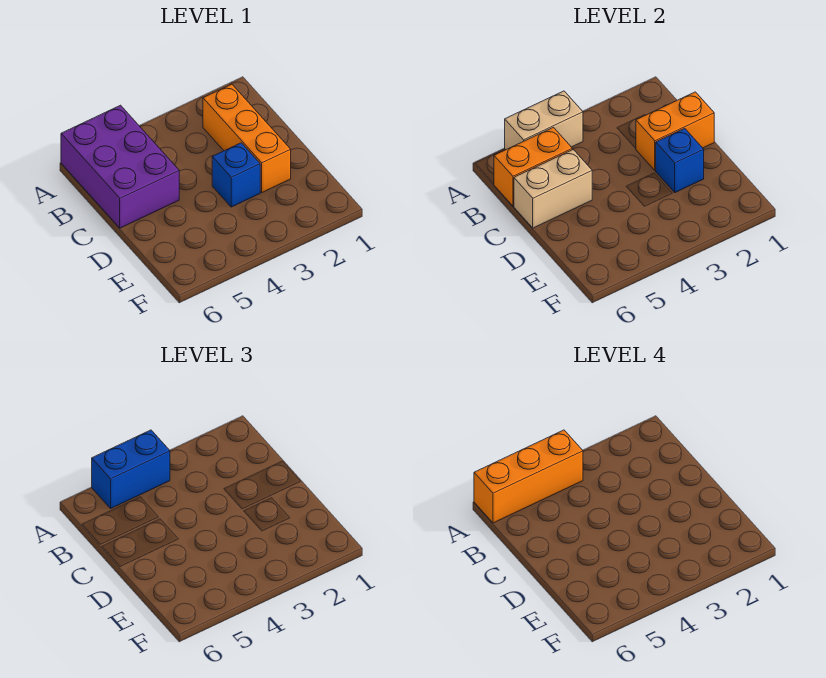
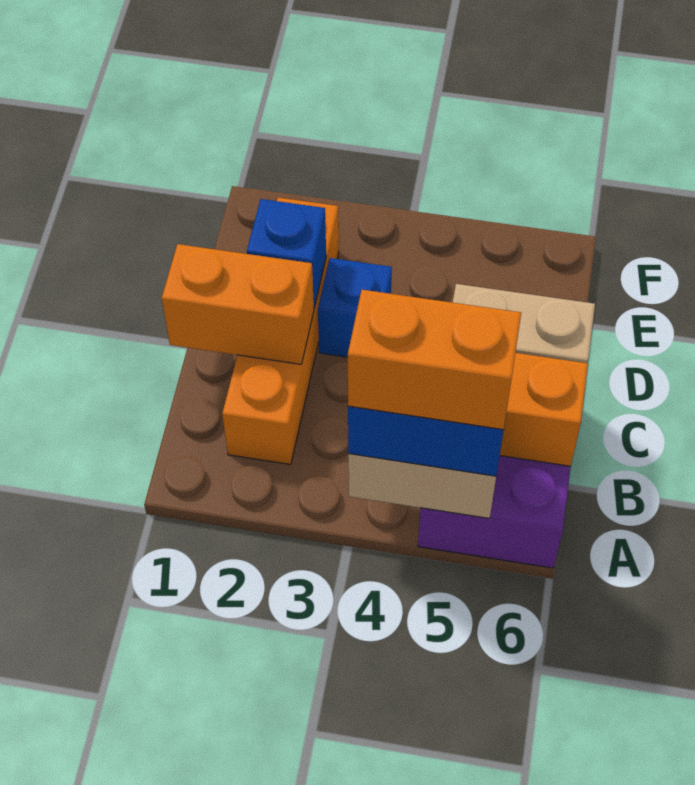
orange 1x3 brick [474,430,583,523] -> orange 1x2 brick [348,290,521,430]
orange 1x3 brick [203,84,291,192] -> orange 1x4 brick [222,197,339,465]

